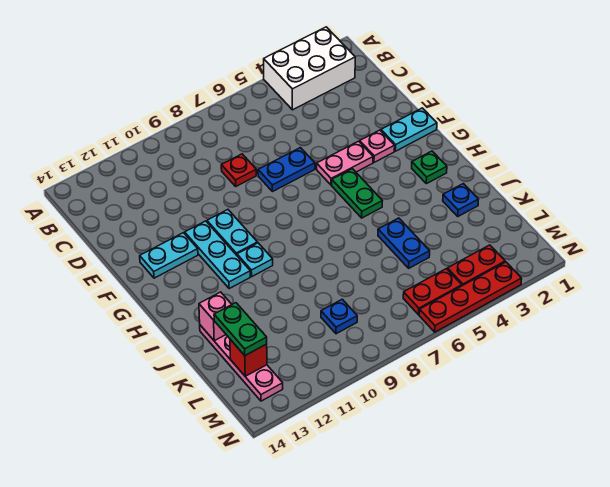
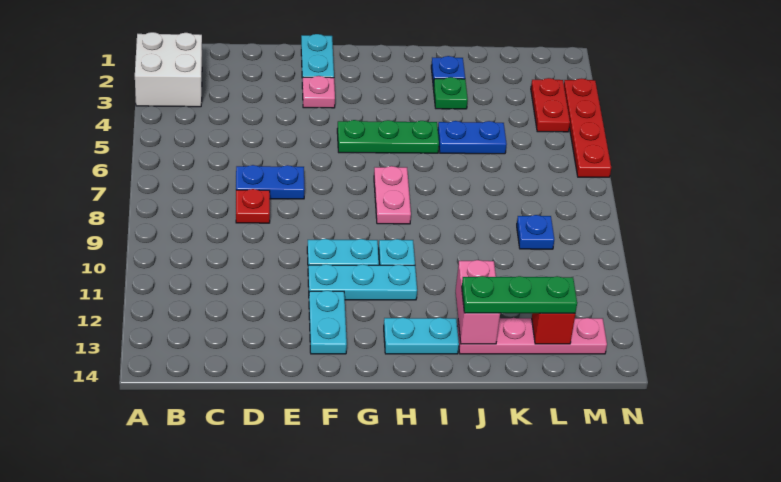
white 2x3 brick [264,27,355,110] -> white 2x2 brick [135,32,202,107]
blue 1x2 plate [258,148,315,192] -> blue 1x2 plate turned to [236,165,305,199]
pink 1x2 plate [317,141,373,185] -> pink 1x2 plate moved to [374,166,411,224]
green 1x2 plate [332,169,382,218] -> green 1x3 plate [337,120,439,153]
green 1x1 plate [412,151,447,184] -> green 1x1 plate moved to [433,77,468,109]
none -> cyan 1x2 plate [384,318,459,354]
pink 1x1 brick [199,292,232,341] -> pink 1x2 brick [456,260,500,344]
green 1x2 plate [214,303,267,355] -> green 1x3 plate [462,276,577,313]
red 1x2 plate [403,269,462,315] -> none

